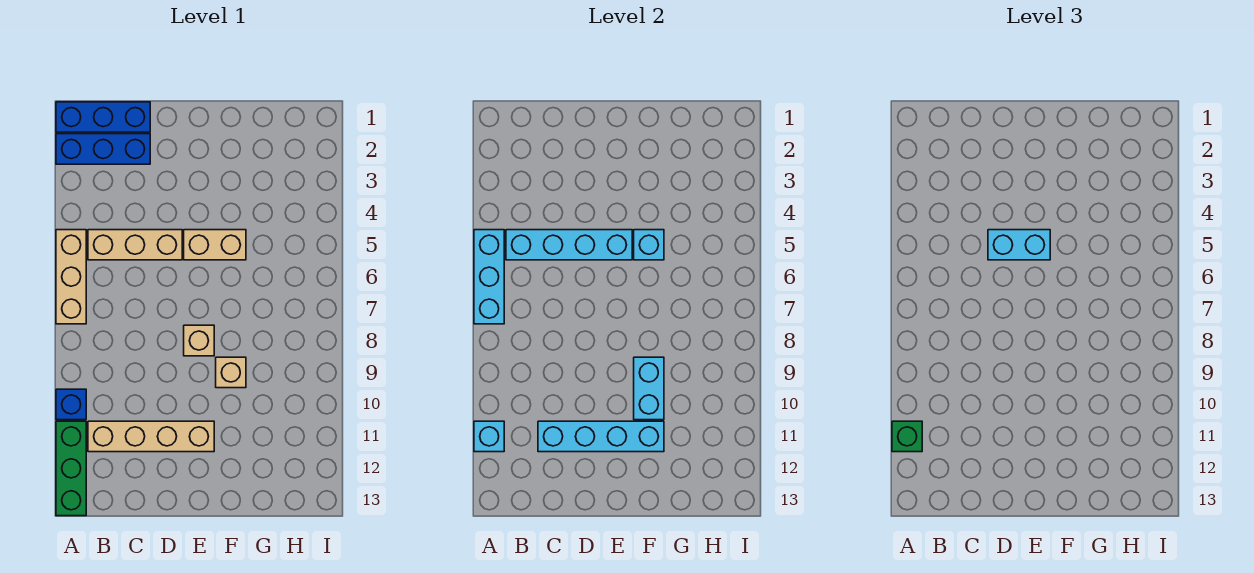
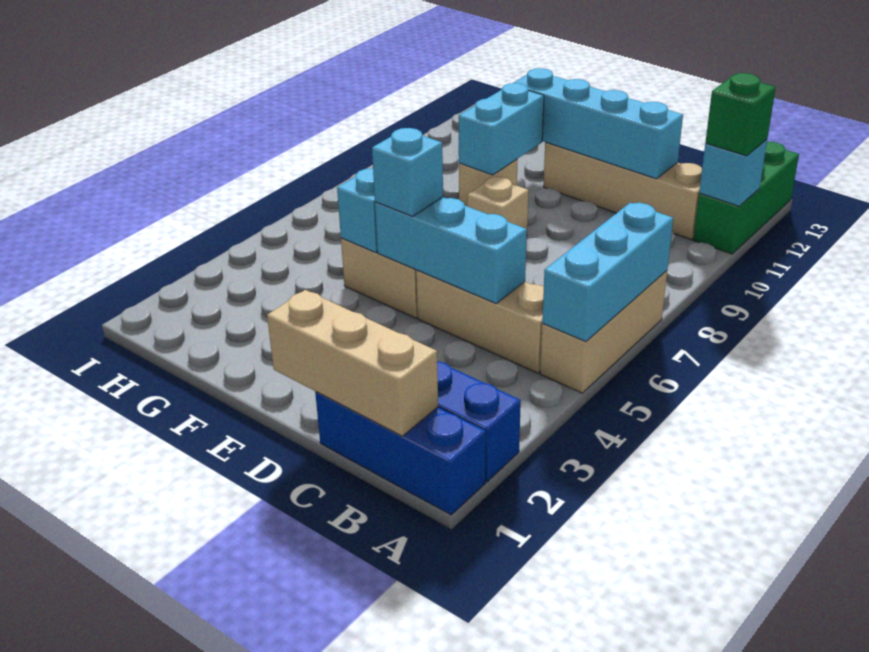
blue 1x1 brick [56,389,86,420] -> none
none -> tan 1x3 brick [267,290,438,436]
cyan 1x4 brick [506,230,632,260] -> cyan 1x3 brick [375,197,527,303]
cyan 1x2 brick [988,230,1050,260] -> cyan 1x1 brick [372,128,443,217]

